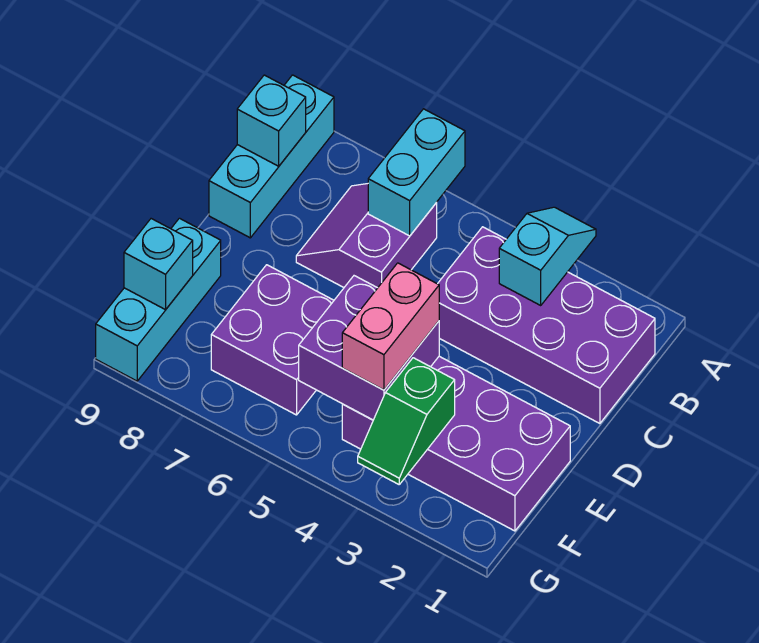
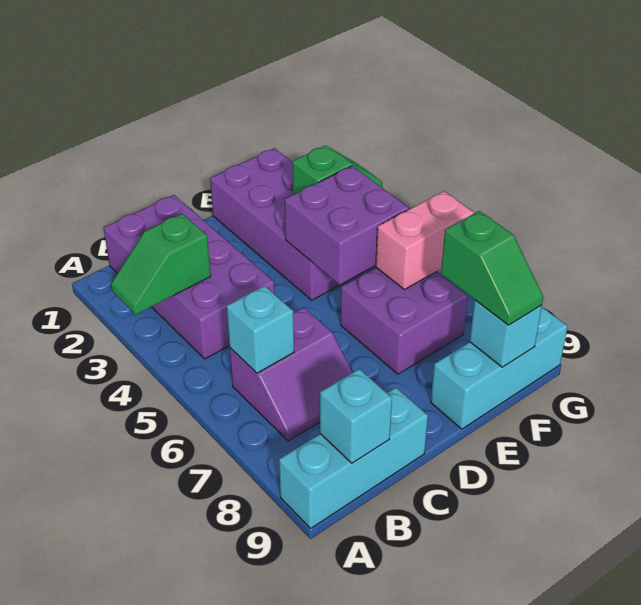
cyan 1x2 slope [499,207,596,305] -> green 1x2 slope [111,214,211,314]
cyan 1x2 brick [368,109,465,236] -> cyan 1x1 brick [227,286,294,373]
pink 1x2 brick [342,263,439,390] -> pink 1x2 brick moved to [376,191,474,290]
none -> green 1x2 slope [441,211,543,325]

